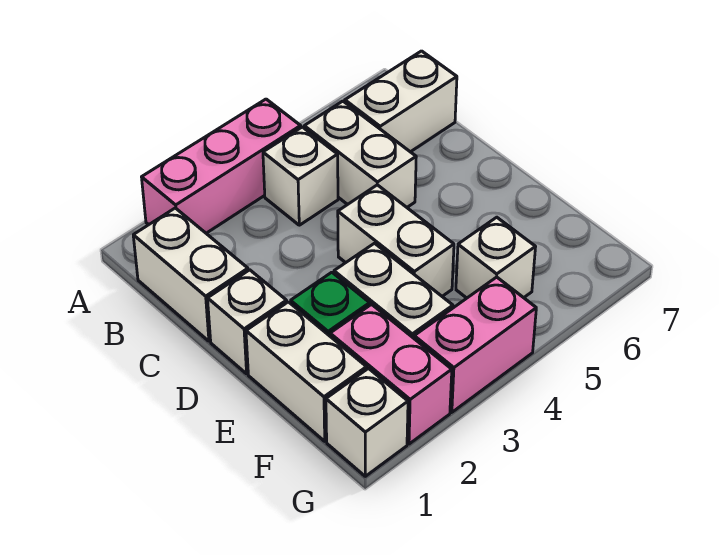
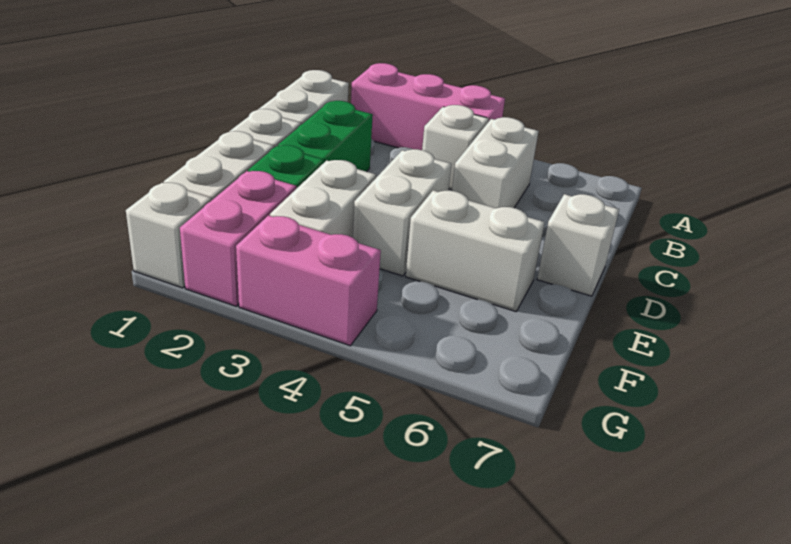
white 1x2 brick [345,51,457,152] -> white 1x2 brick moved to [406,190,545,312]
none -> green 1x2 brick [278,101,373,172]
white 1x1 brick [456,217,535,298] -> white 1x1 brick moved to [537,194,619,296]

